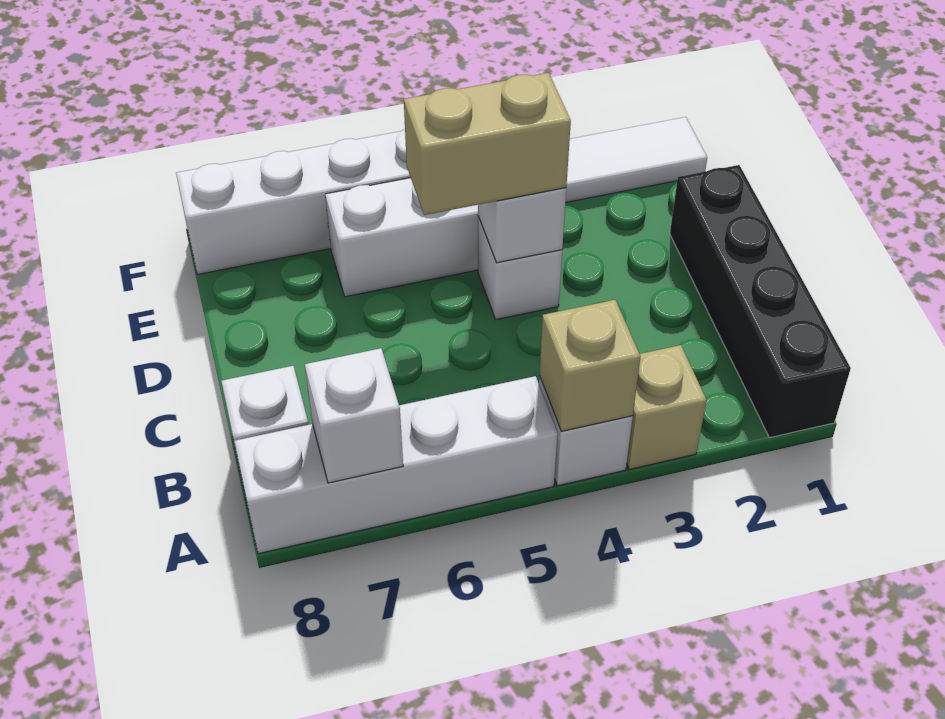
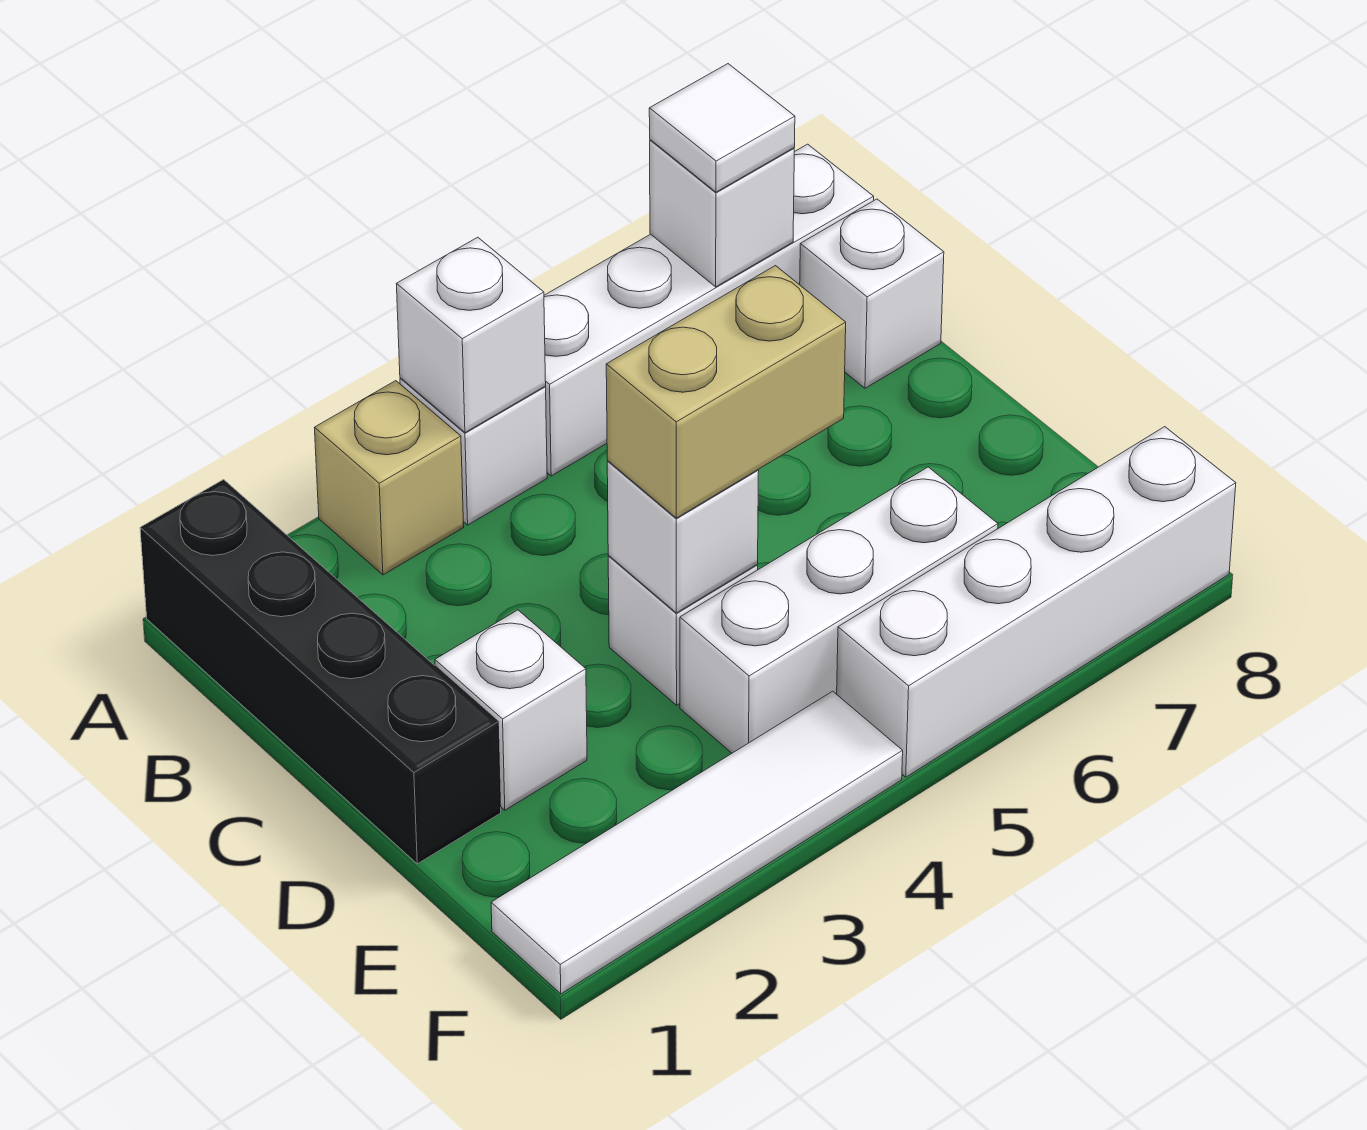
tan 1x1 brick [539,300,641,431] -> white 1x1 brick [397,237,546,432]
none -> white 1x1 tile [649,64,795,192]
none -> white 1x1 brick [435,610,587,810]

